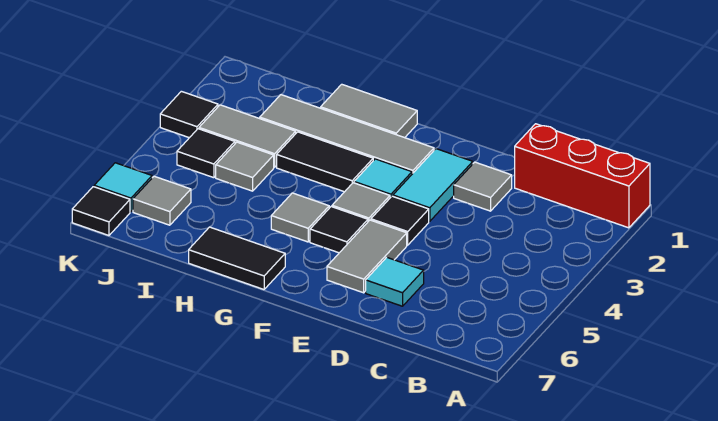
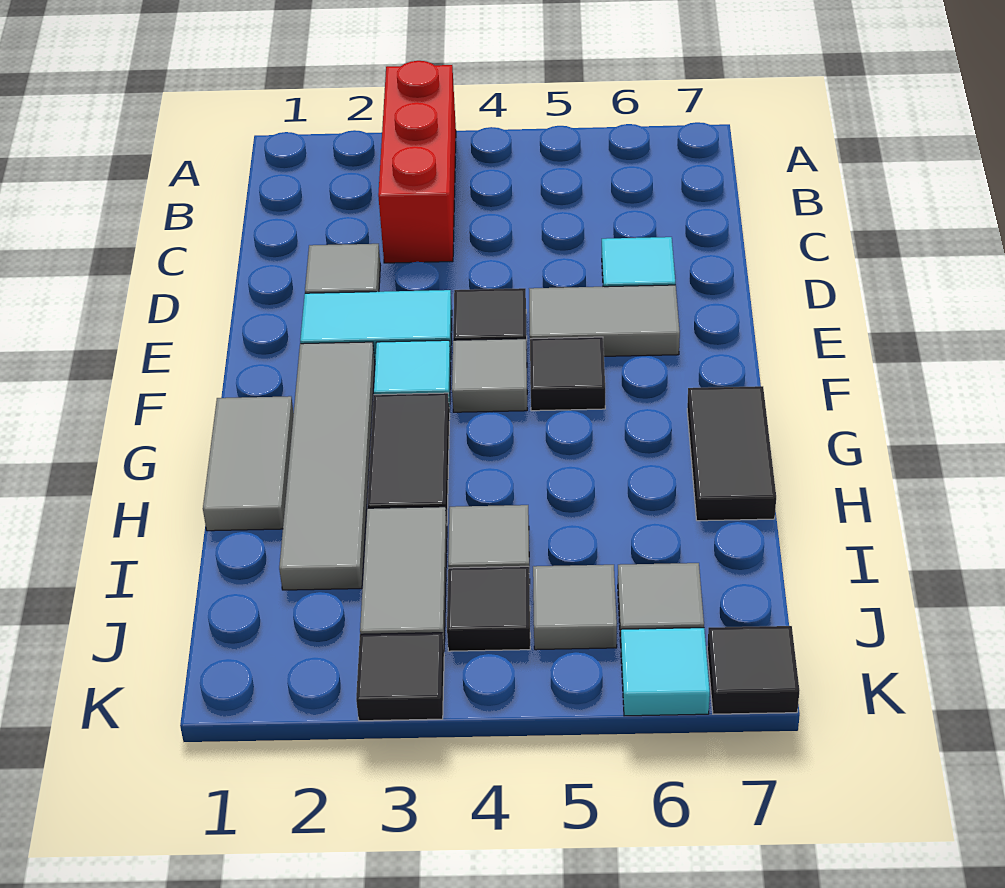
red 1x3 brick [515,124,650,228] -> red 1x3 brick moved to [378,61,456,263]
grey 1x1 tile [271,193,329,242] -> grey 1x1 tile moved to [533,565,617,650]

